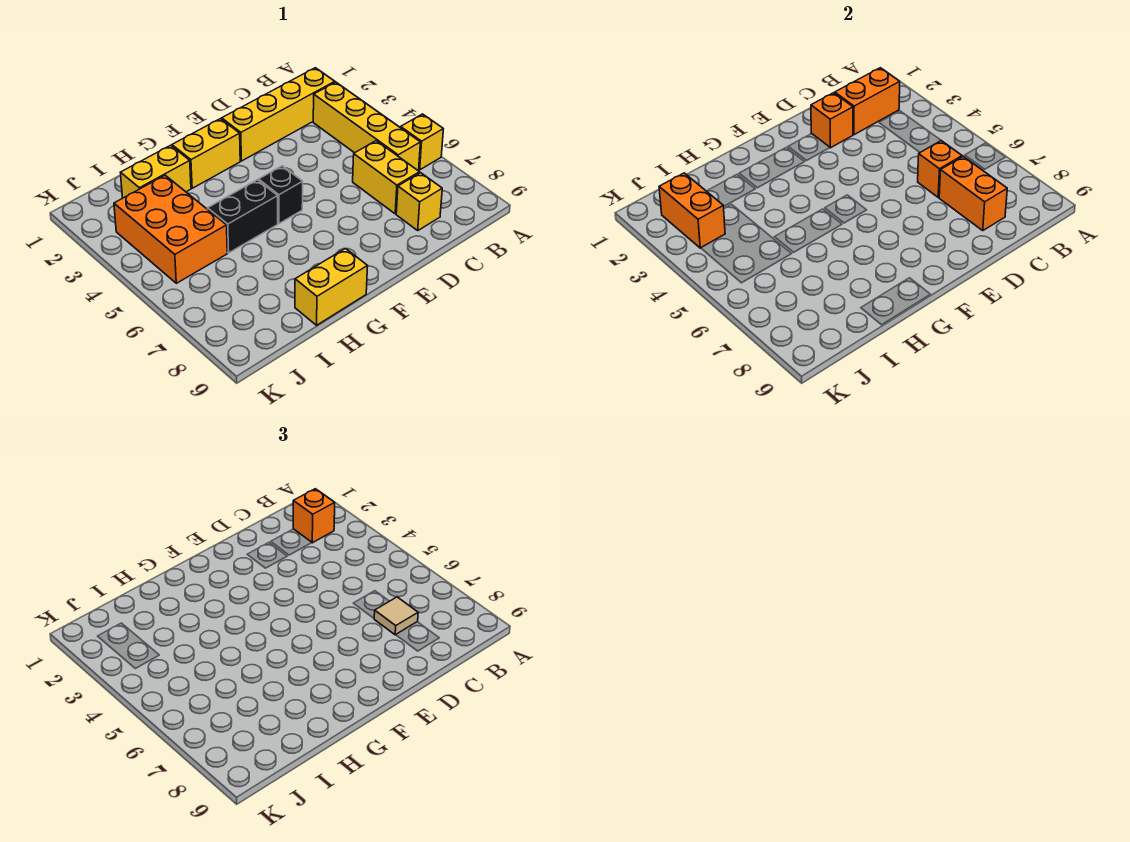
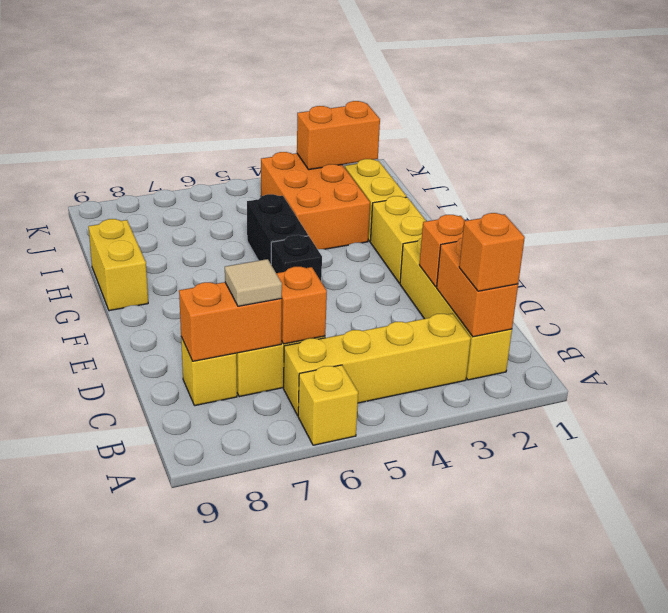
orange 2x3 brick [114,175,227,283] -> orange 2x3 brick turned to [261,152,370,249]

